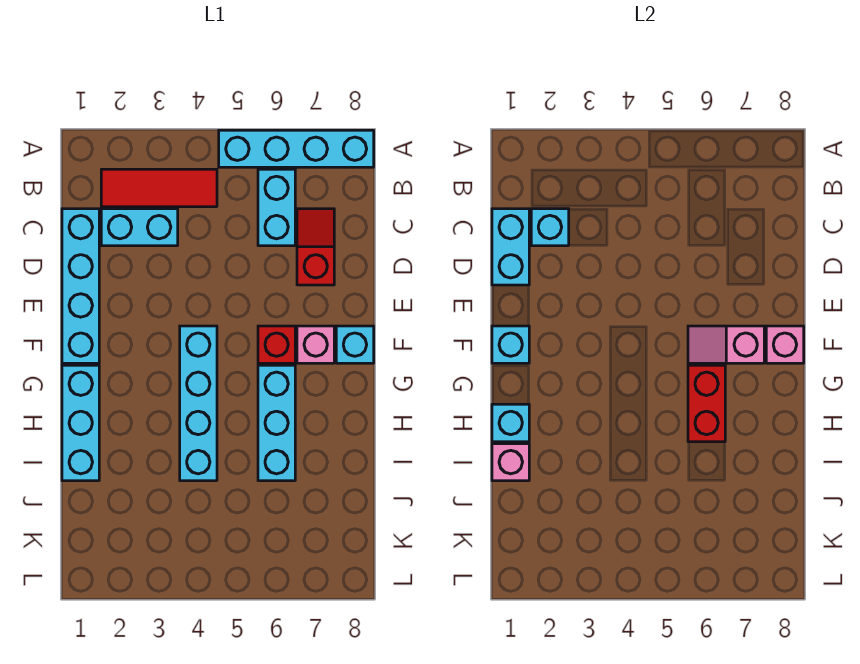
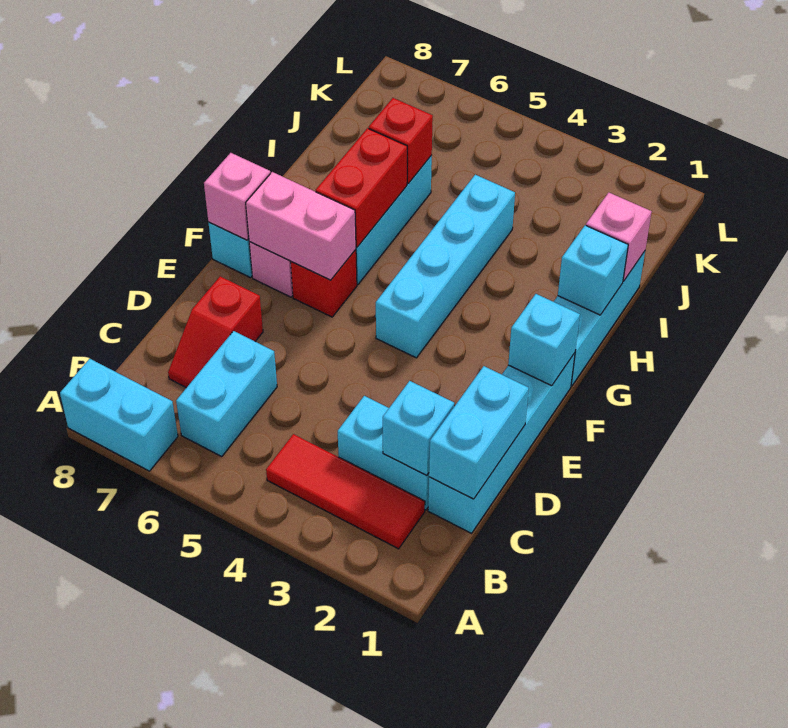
cyan 1x4 brick [219,130,374,167] -> cyan 1x2 brick [60,359,178,471]
pink 1x2 slope [688,326,764,363] -> pink 1x2 brick [246,172,356,280]
none -> red 1x1 brick [369,98,433,184]

